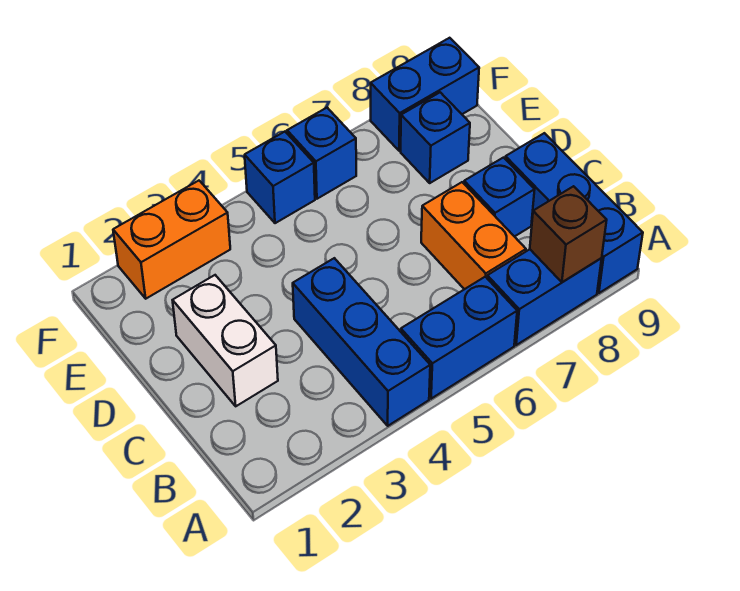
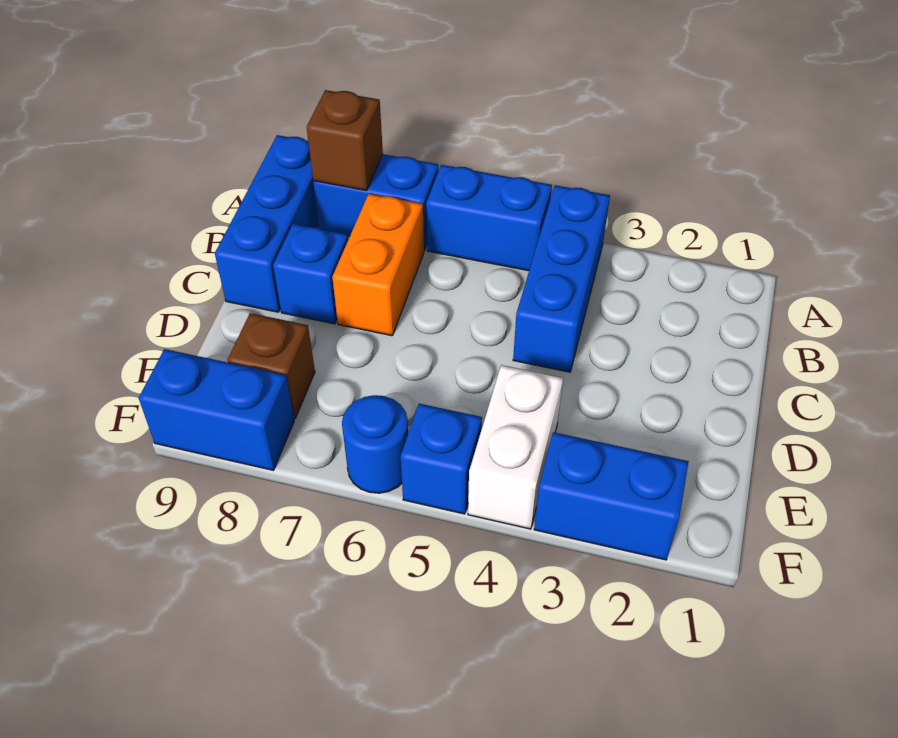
white 1x2 brick [173,275,278,406] -> white 1x2 brick moved to [468,365,563,529]
blue 1x1 brick [401,92,470,183] -> brown 1x1 brick [228,313,315,418]
orange 1x2 brick [113,181,230,299] -> blue 1x2 brick [534,432,689,560]
blue 1x1 brick [287,108,356,199] -> blue 1x1 round brick [342,395,408,493]

